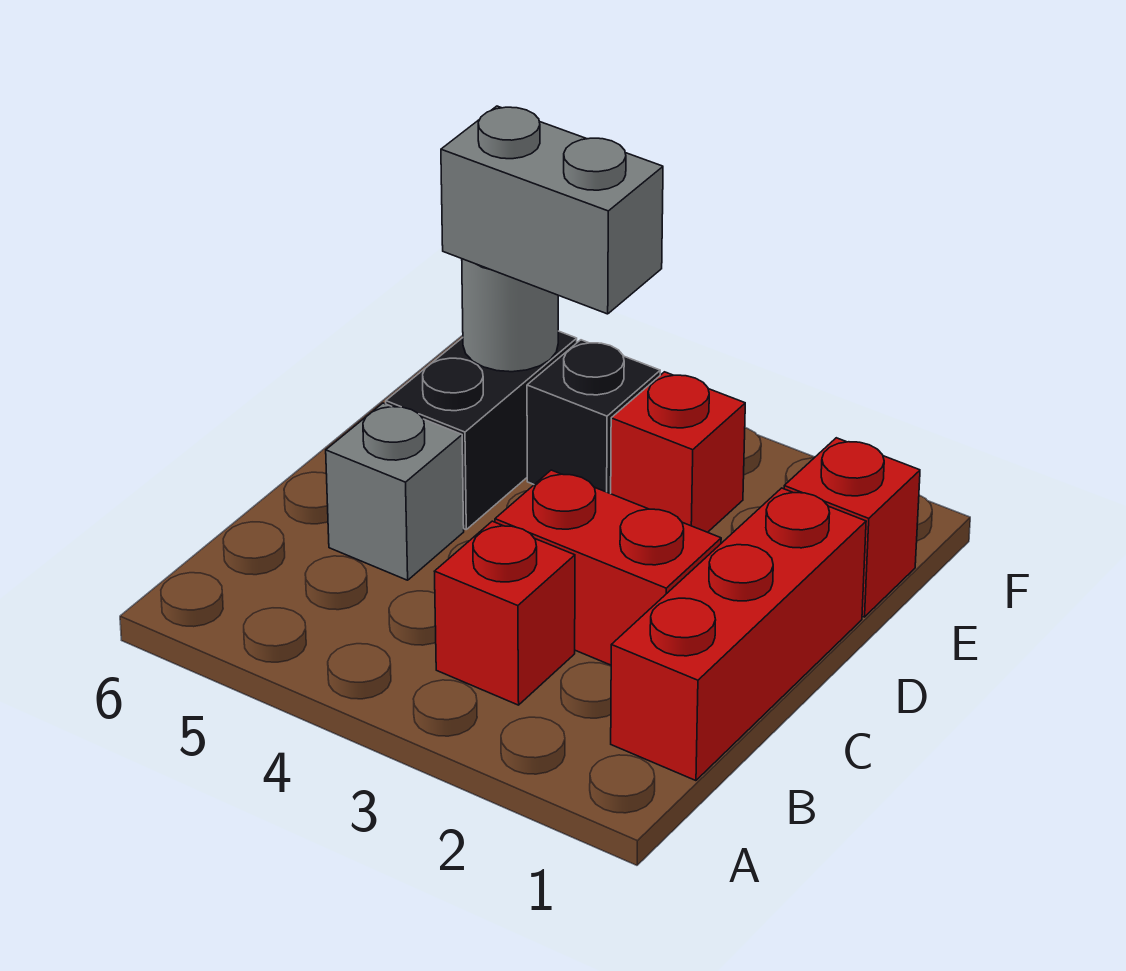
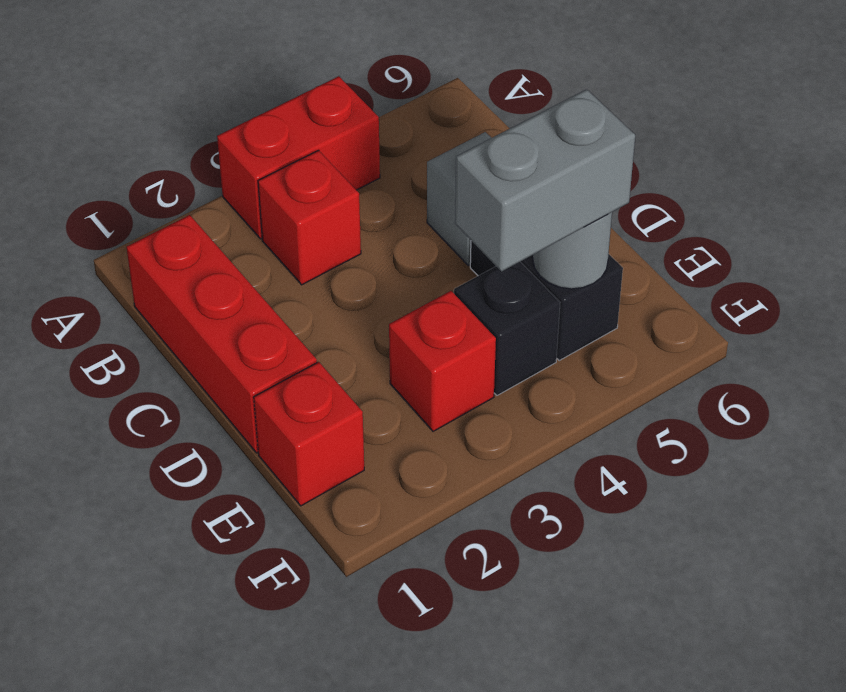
red 1x2 brick [495,470,721,665] -> red 1x2 brick moved to [217,76,380,239]

